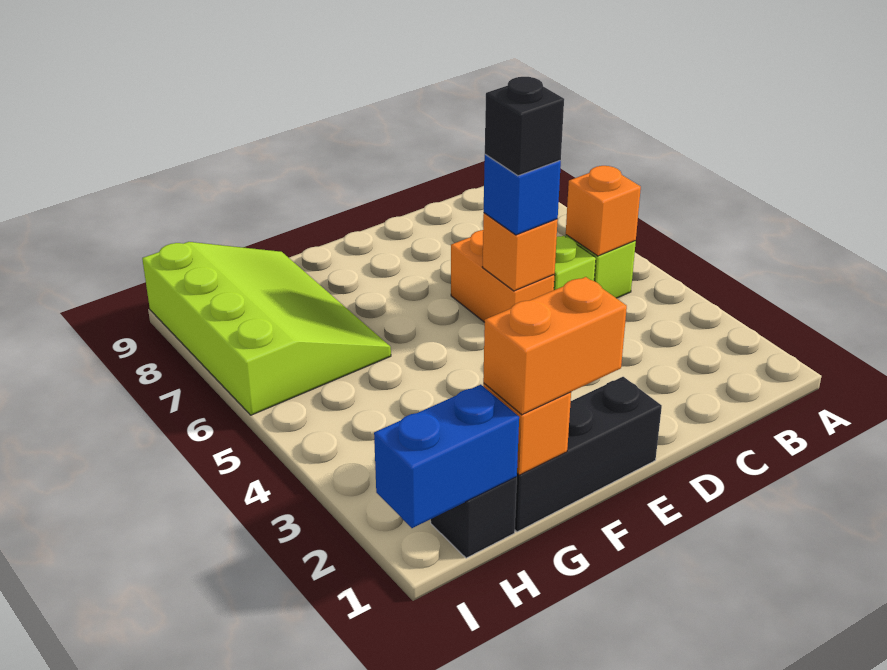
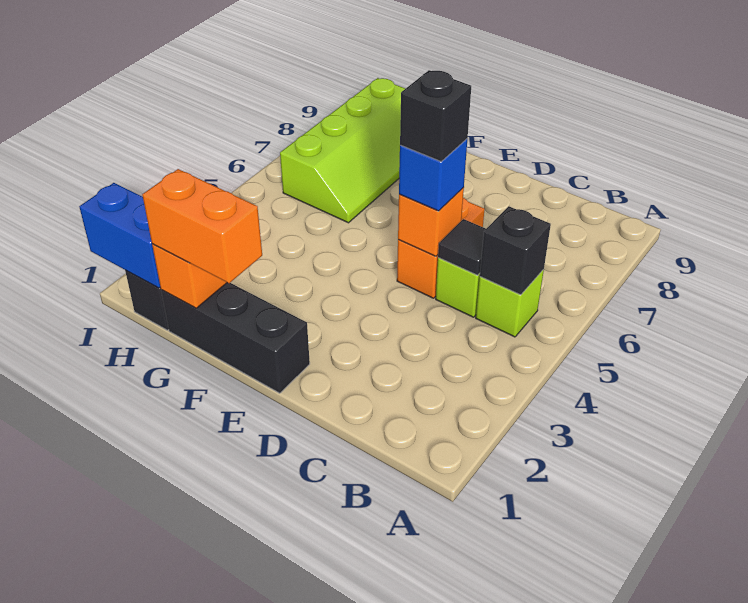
orange 1x1 brick [566,166,641,256] -> black 1x1 brick [480,206,551,295]
none -> black 1x1 tile [438,219,486,275]
lime 3x4 slope [142,242,391,415] -> lime 2x4 slope [280,78,406,223]

